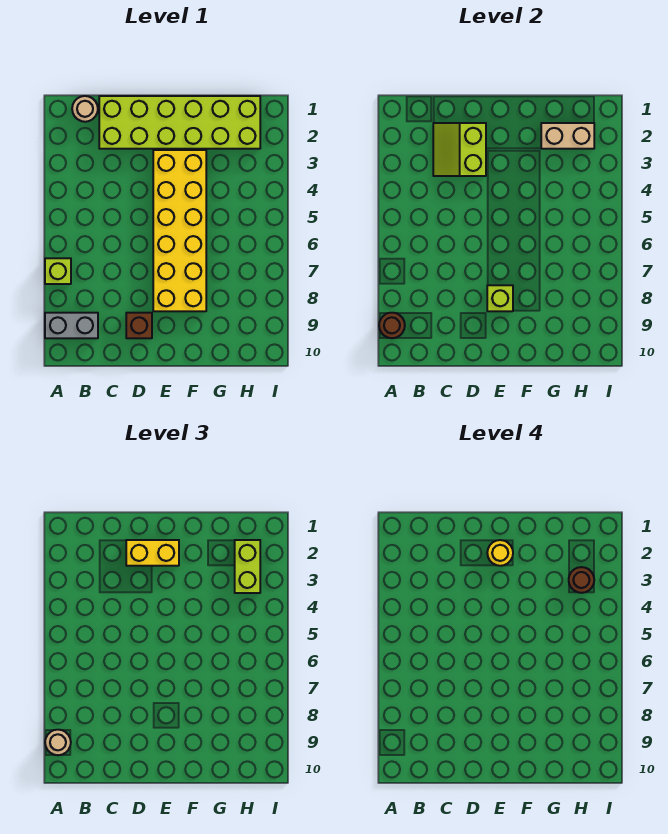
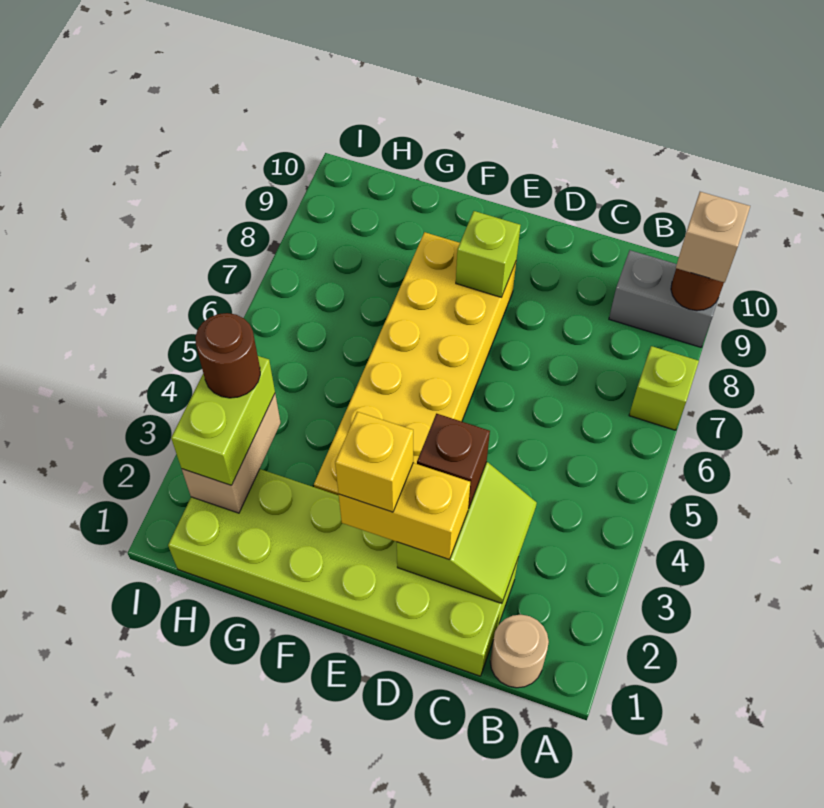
tan 1x1 round brick [45,730,71,755] -> tan 1x1 brick [676,192,750,283]
brown 1x1 brick [126,313,152,338] -> brown 1x1 brick moved to [417,414,490,508]
yellow 1x1 round brick [487,540,513,566] -> yellow 1x1 brick [335,412,413,512]
tan 1x2 brick [541,123,594,149] -> tan 1x2 brick turned to [182,394,281,513]

